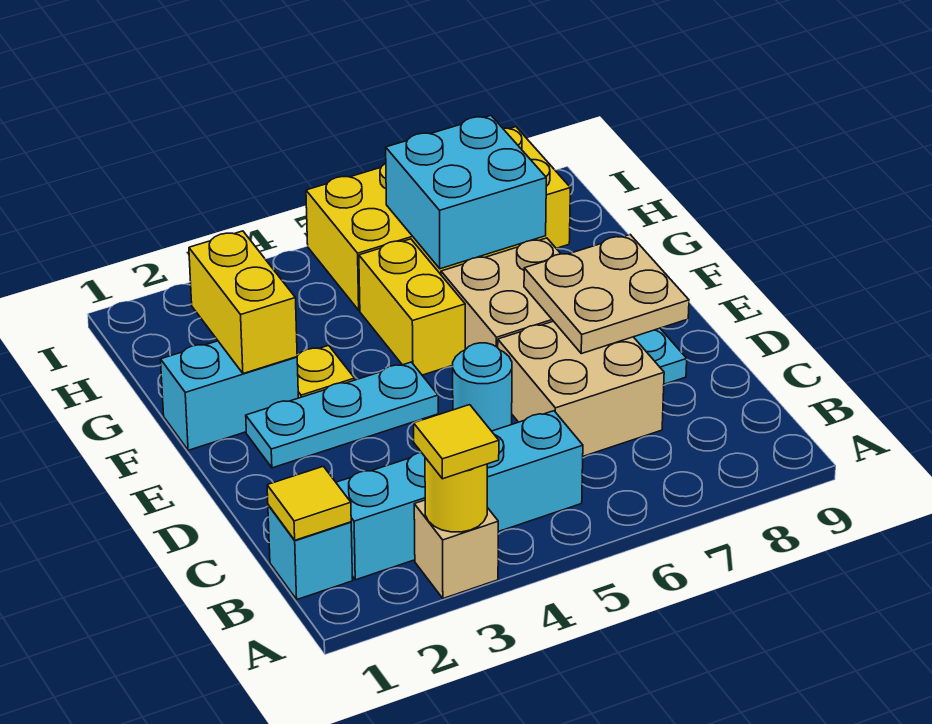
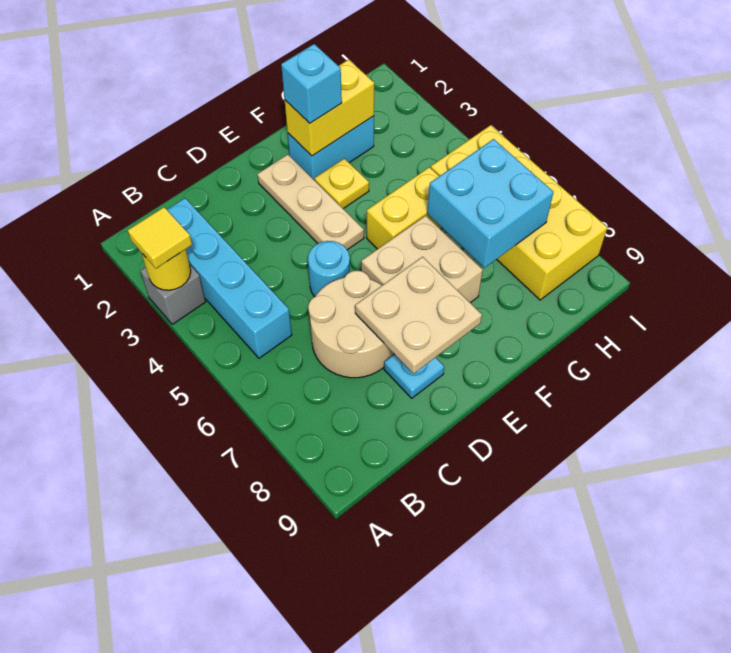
tan 1x1 brick [414,500,498,599] -> grey 1x1 brick [140,265,206,324]
cyan 1x1 brick [268,505,353,599] -> cyan 1x1 brick moved to [281,44,342,123]
yellow 1x1 tile [267,466,351,540] -> none
tan 2x2 brick [498,321,664,456] -> tan 2x2 round brick [308,271,394,378]
cyan 1x3 plate [246,362,438,468] -> tan 1x3 plate [257,154,364,250]
cyan 1x2 brick [161,341,298,450] -> cyan 1x2 brick turned to [288,116,374,180]

